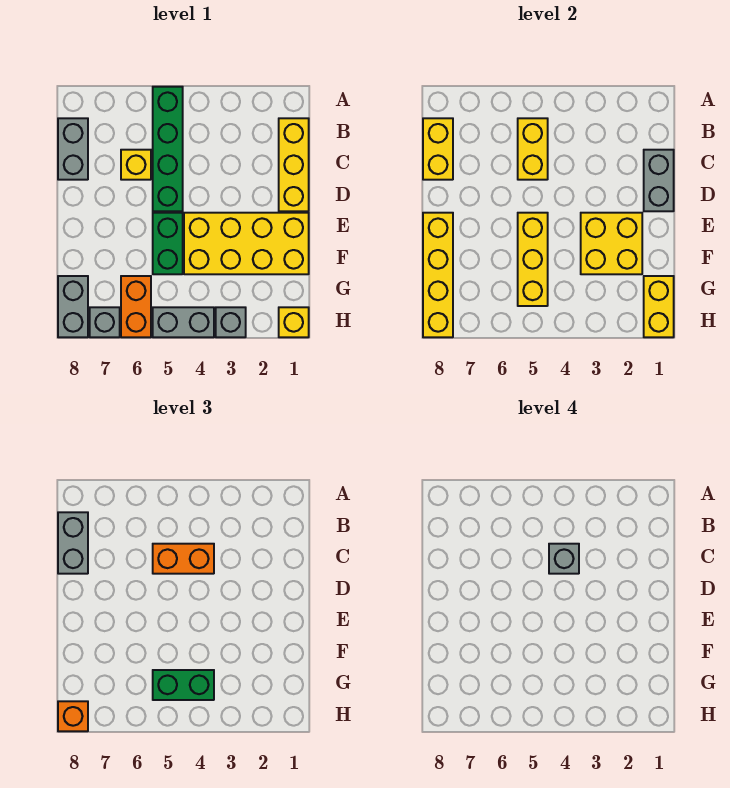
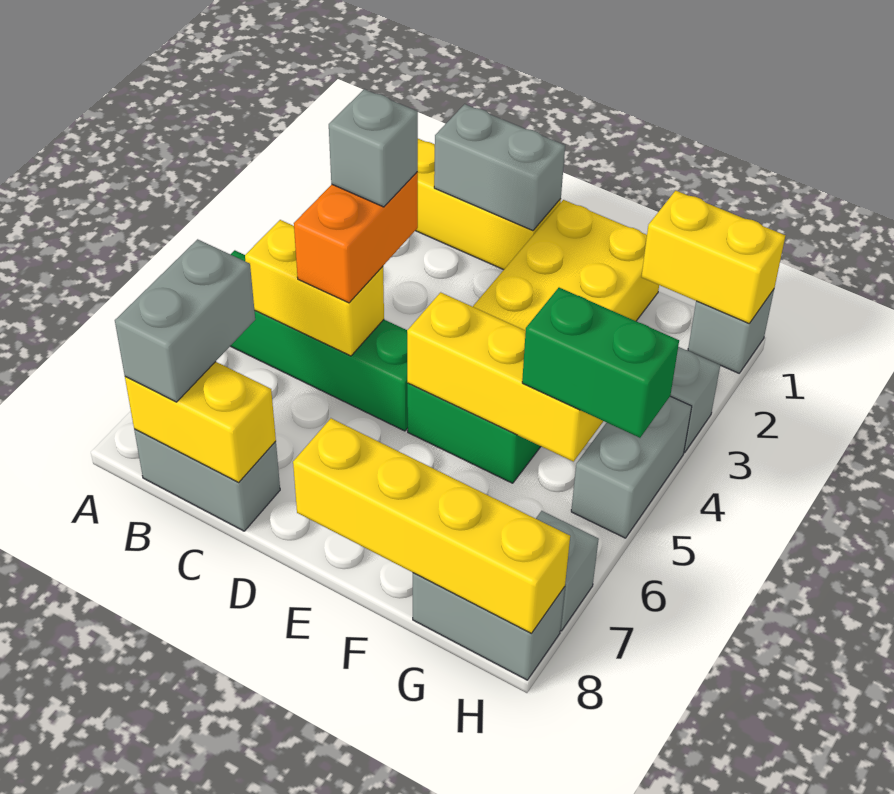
grey 1x2 brick [58,512,88,574] -> grey 1x2 brick turned to [115,239,255,402]
yellow 1x1 brick [121,150,151,180] -> none
yellow 2x2 brick [581,213,642,274] -> none
green 1x2 brick [153,670,214,700] -> green 1x2 brick turned to [522,288,679,438]
orange 1x2 brick [121,276,151,337] -> none
yellow 1x1 brick [279,307,309,337] -> grey 1x1 brick [688,290,774,373]
orange 1x1 brick [58,701,88,731] -> none

